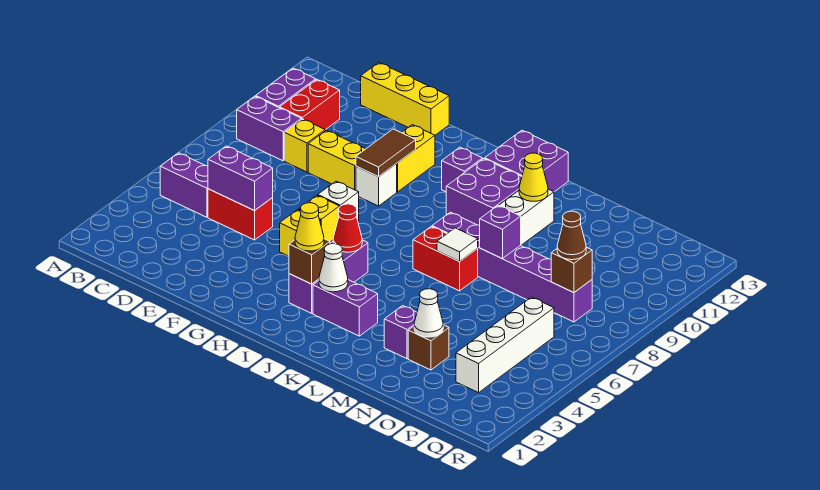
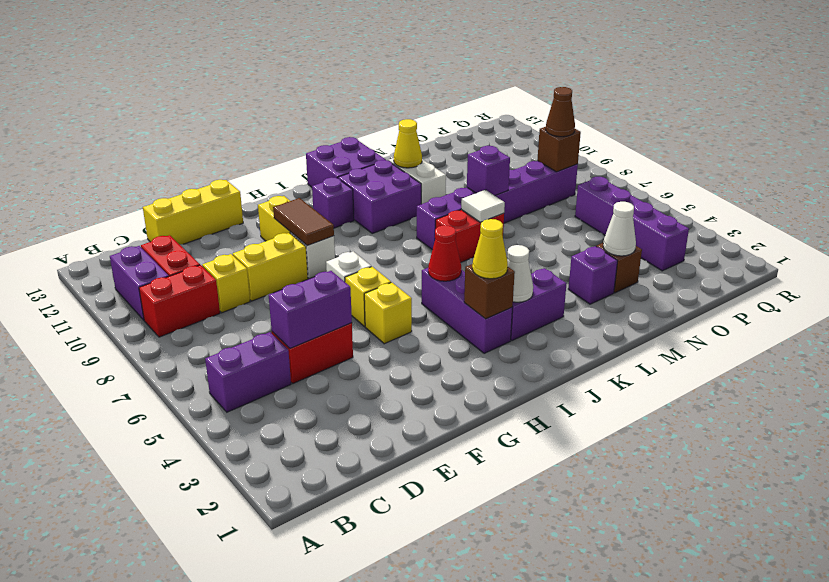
purple 1x2 brick [237,96,301,161] -> red 1x2 brick [139,265,220,337]
white 1x4 brick [456,297,554,393] -> purple 1x4 brick [575,177,689,271]

